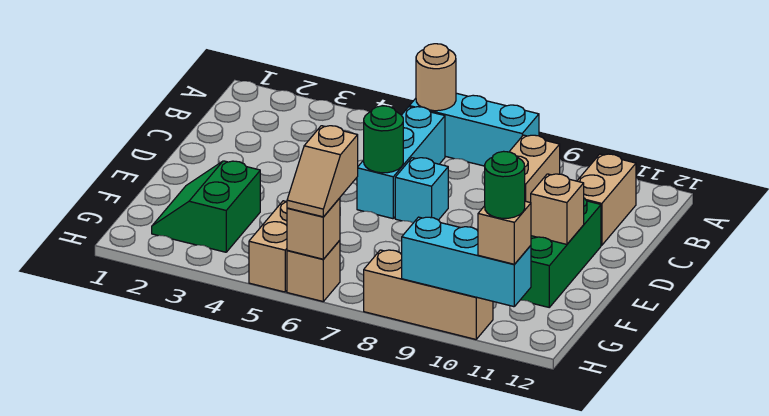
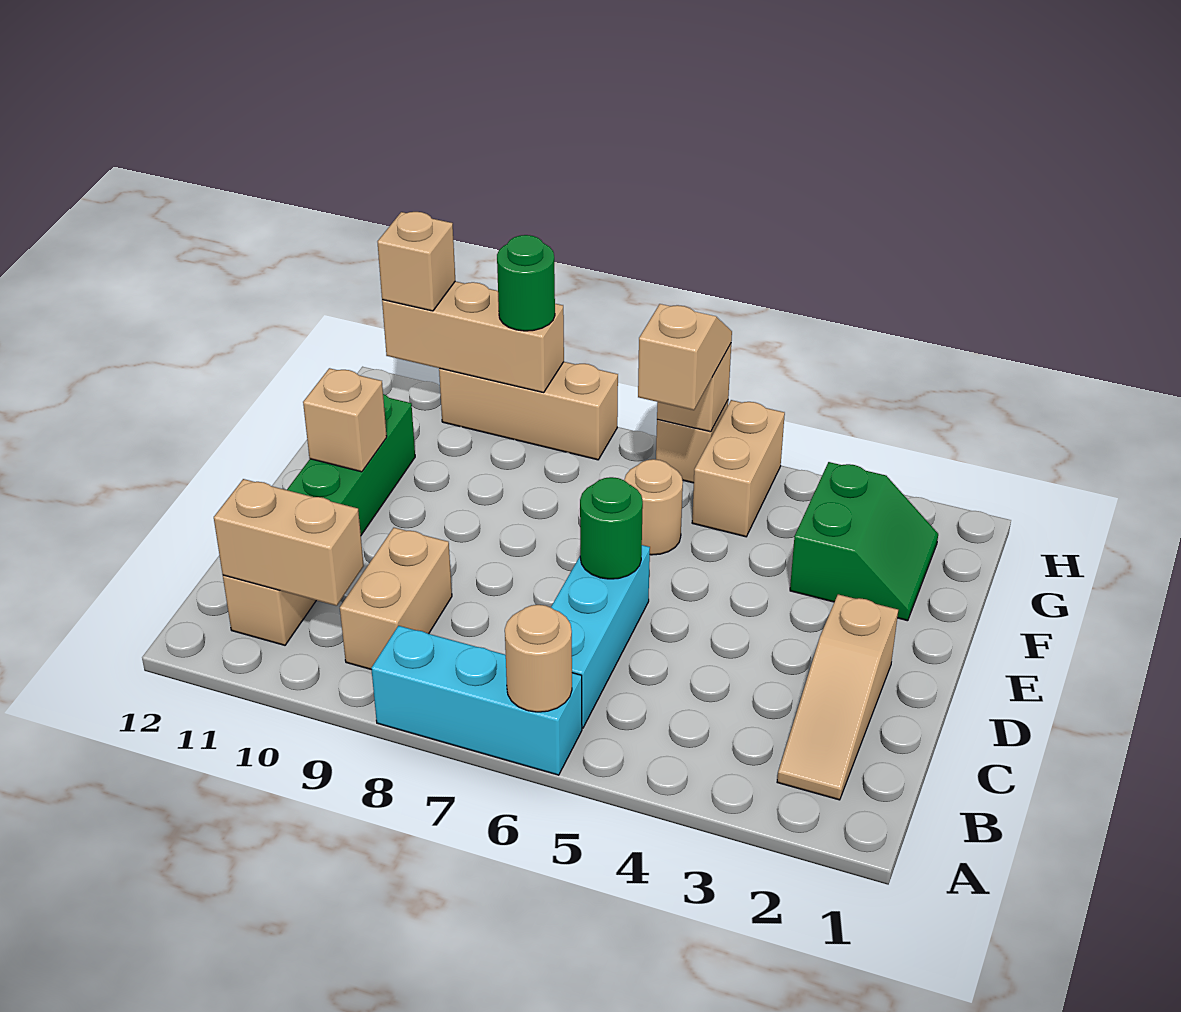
none -> tan 1x3 slope [777,594,898,800]
none -> tan 1x2 brick [214,479,364,606]
cyan 1x1 brick [395,158,448,223] -> none
none -> tan 1x1 round brick [624,459,683,555]
cyan 1x3 brick [402,217,531,307] -> tan 1x3 brick [382,281,564,393]
green 1x1 round brick [485,151,525,218] -> green 1x1 round brick moved to [497,235,555,331]

